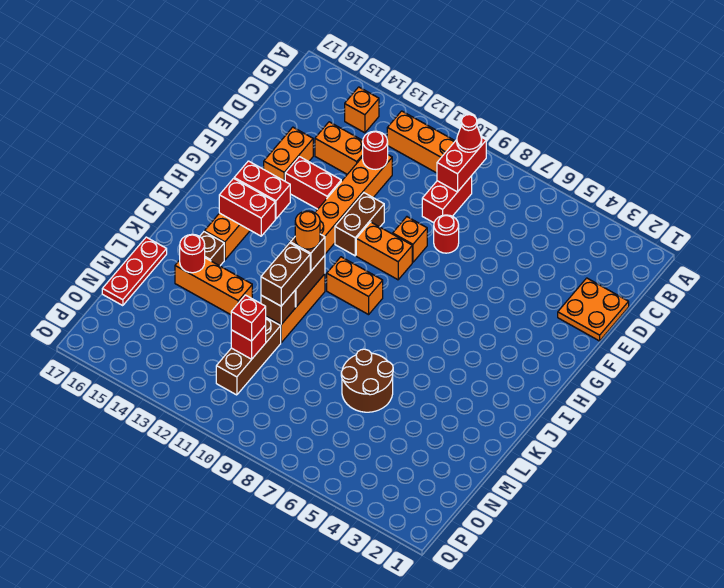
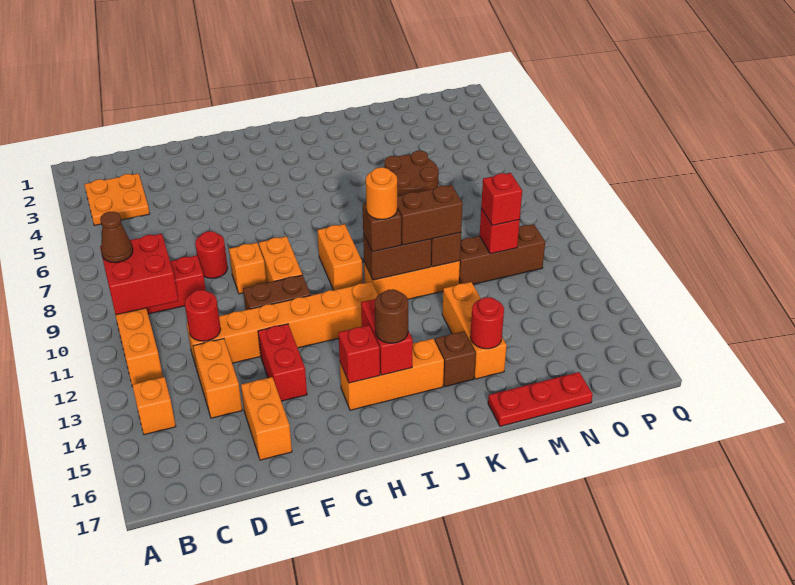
red 1x2 brick [437,137,486,192] -> red 2x2 brick [100,234,178,315]
red 1x1 cone [457,115,482,152] -> brown 1x1 cone [100,212,133,263]
orange 2x2 plate [558,278,629,341] -> orange 2x2 plate moved to [84,173,150,226]
orange 1x2 brick [264,127,313,181] -> orange 1x2 brick turned to [241,377,292,460]
red 1x2 brick [234,161,290,219] -> red 1x1 brick [338,325,380,383]
none -> brown 1x1 round brick [375,289,408,343]

